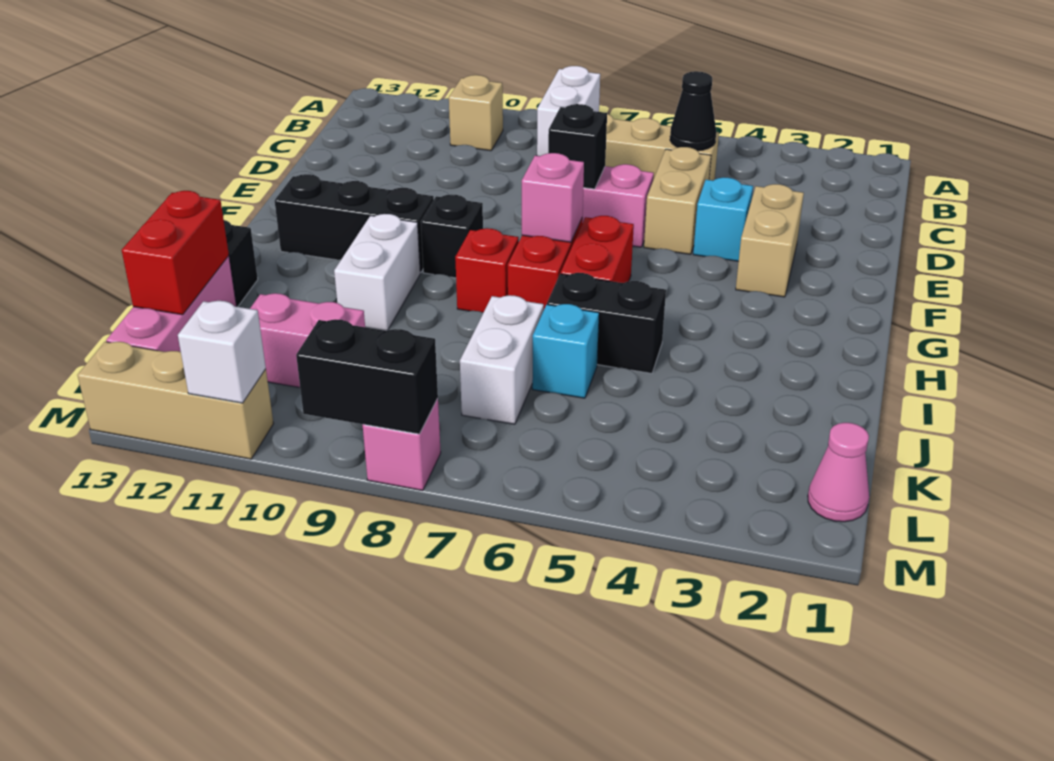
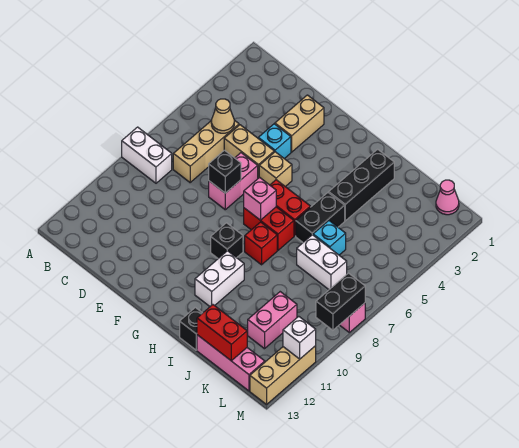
tan 1x1 brick [449,75,503,151] -> tan 1x1 brick moved to [259,152,292,187]
black 1x1 cone [670,71,716,151] -> tan 1x1 cone [211,99,234,133]
tan 1x2 brick [736,184,804,297] -> tan 1x2 brick turned to [275,95,324,152]
black 1x3 brick [275,174,434,273] -> black 1x3 brick moved to [329,149,394,221]
white 1x2 brick [334,214,420,331] -> white 1x2 brick turned to [195,251,244,306]

